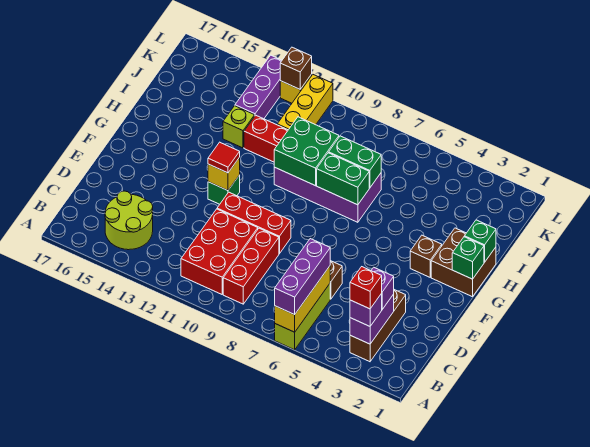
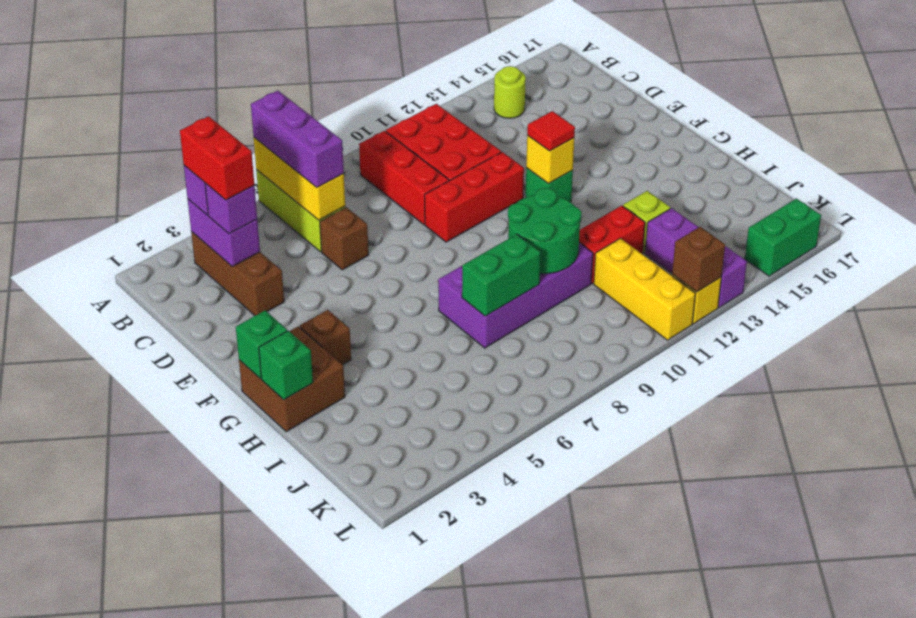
red 1x1 brick [350,267,382,309] -> red 1x2 brick [180,116,254,200]
lime 2x2 round brick [105,191,153,250] -> lime 1x1 round brick [494,66,526,118]
green 1x2 brick [317,153,369,205] -> green 1x2 brick moved to [745,199,821,276]
green 2x2 brick [274,117,339,186] -> green 2x2 round brick [508,188,581,274]

